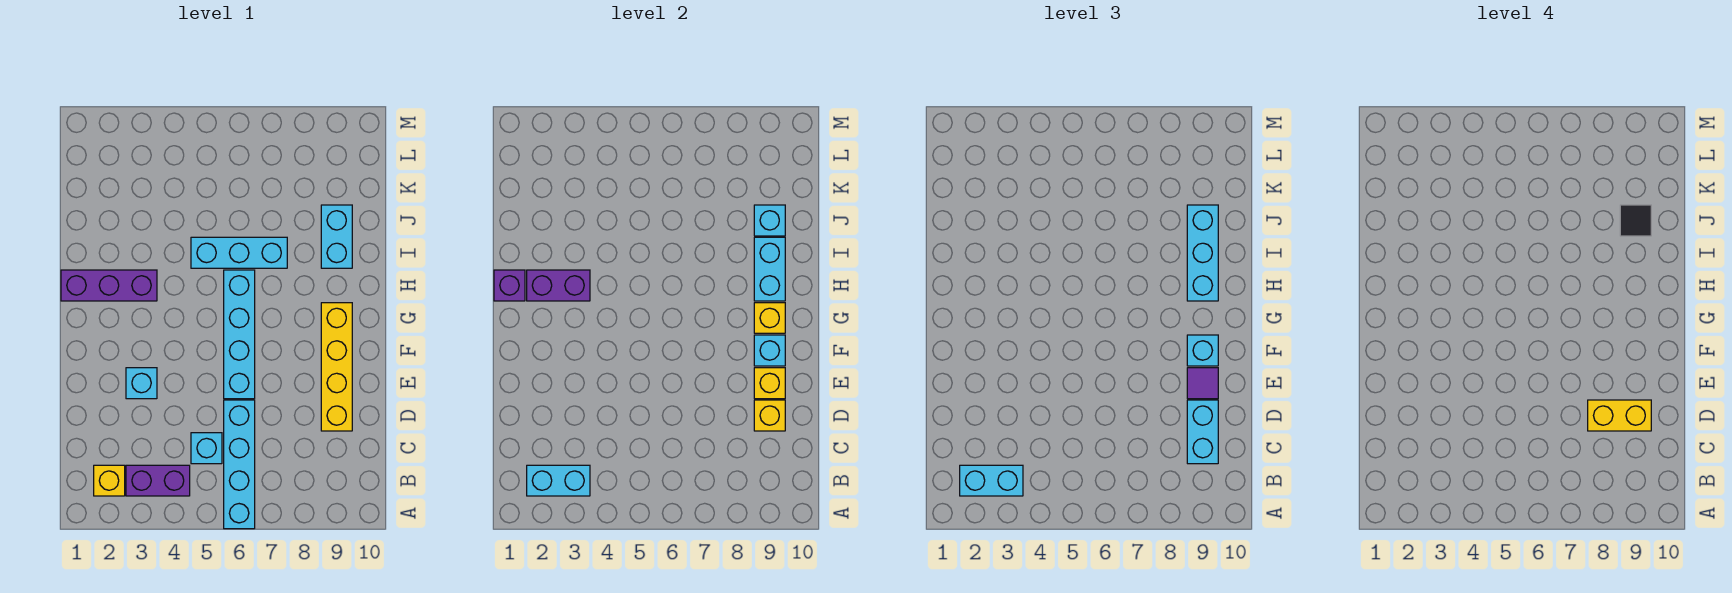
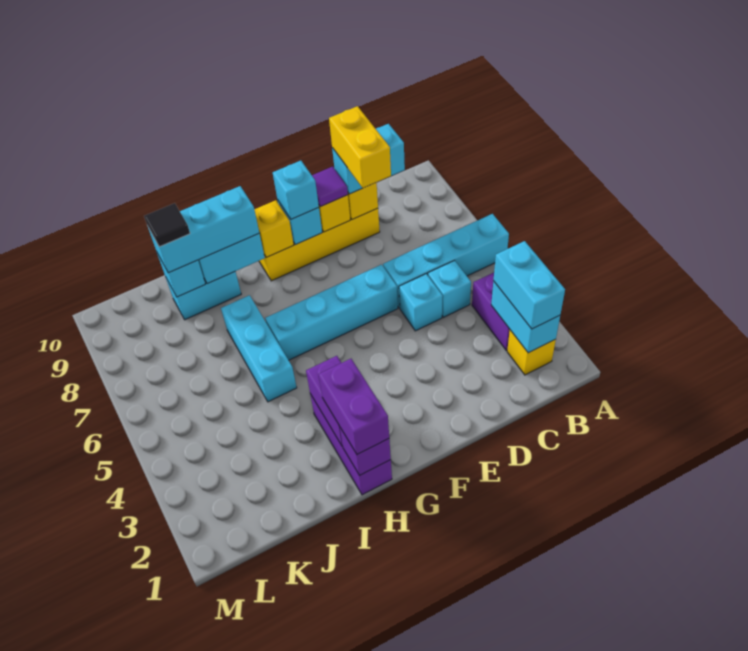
cyan 1x1 brick [126,368,157,399] -> cyan 1x1 brick moved to [399,274,443,331]
none -> purple 1x2 brick [318,359,389,454]

